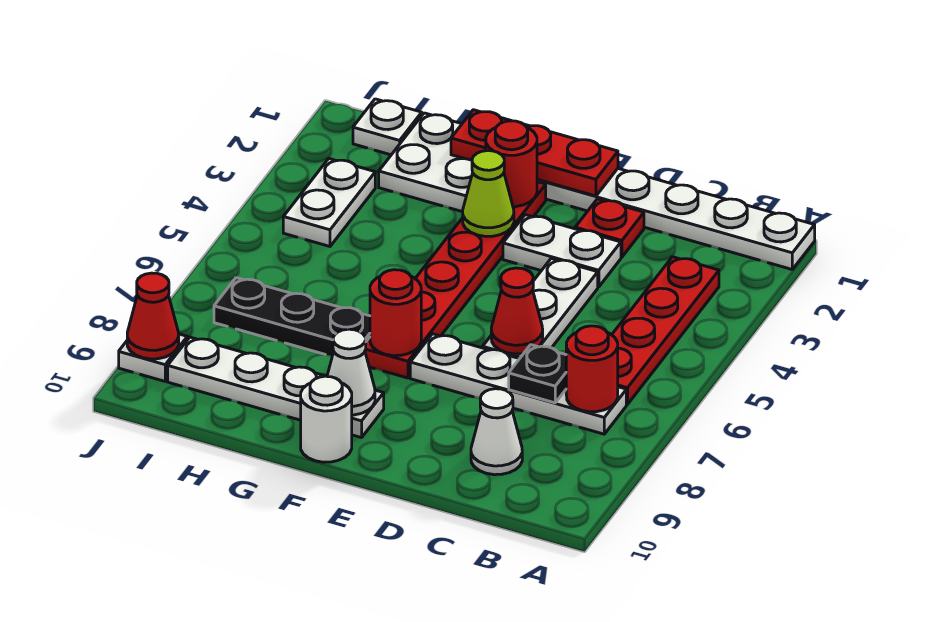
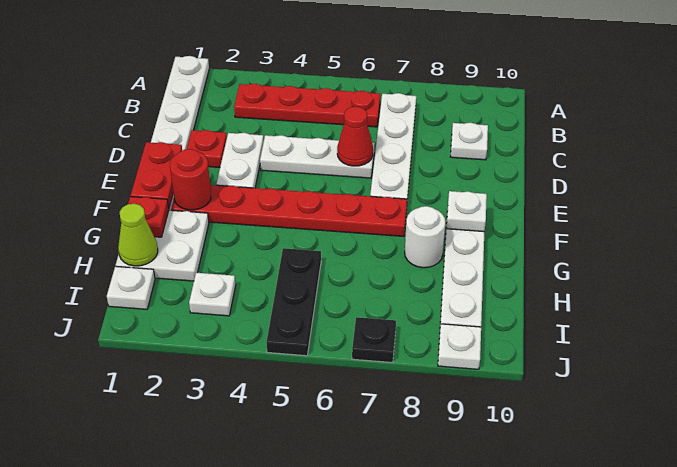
red 1x1 round brick [566,326,618,412] -> none
black 1x1 plate [509,345,566,403] -> black 1x1 plate moved to [352,317,396,362]
white 1x1 cone [471,389,522,475] -> white 1x1 plate [451,123,488,160]
lime 1x1 cone [463,151,514,236] -> lime 1x1 cone moved to [118,204,158,266]
red 1x1 round brick [370,270,421,356] -> none
white 1x1 cone [327,329,375,415] -> white 1x1 plate [446,191,487,232]
white 1x1 round brick [301,376,352,462] -> white 1x1 round brick moved to [405,206,445,268]
black 1x3 plate [214,278,370,356] -> black 1x3 plate moved to [266,248,321,356]
white 1x2 plate [283,159,375,246] -> white 1x1 plate [189,273,236,316]
red 1x1 cone [127,273,179,359] -> none

